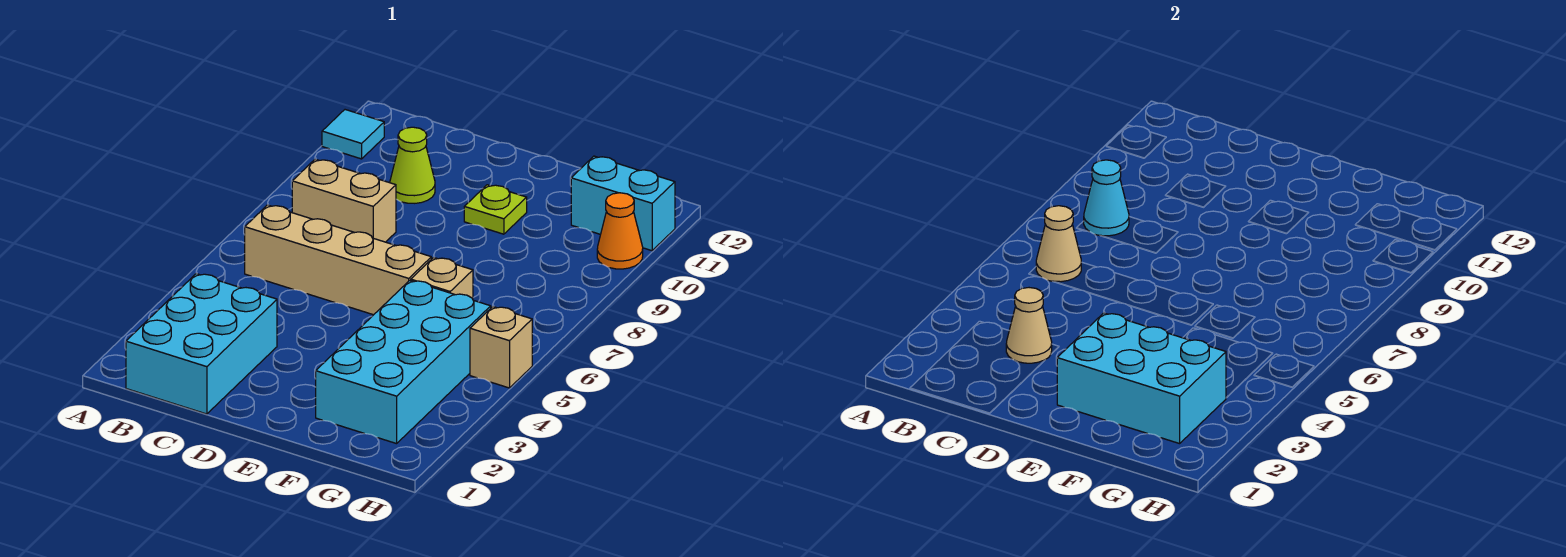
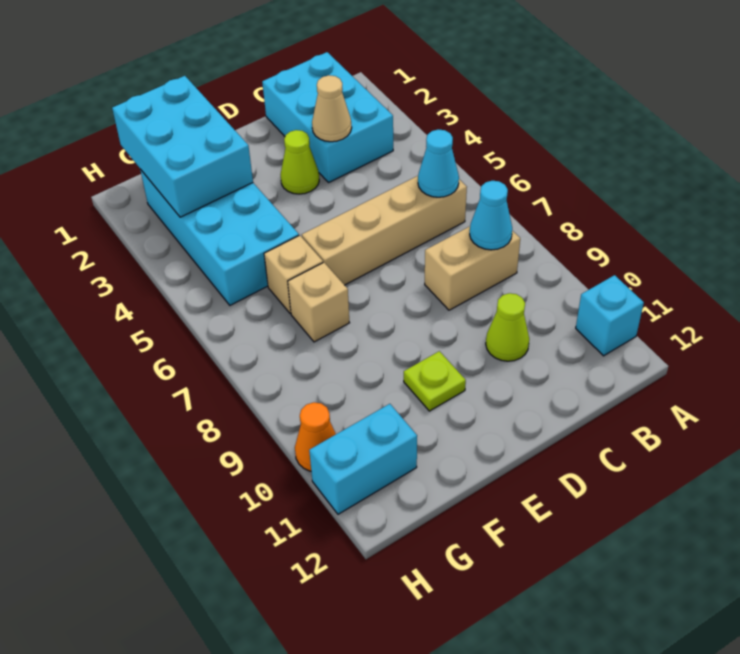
cyan 1x1 tile [322,110,384,159] -> cyan 1x1 brick [576,275,644,356]
tan 1x1 cone [1036,206,1081,282] -> cyan 1x1 cone [418,129,459,197]
none -> lime 1x1 cone [281,130,319,194]
cyan 2x3 brick [1057,313,1226,444] -> cyan 2x3 brick turned to [112,76,253,217]
tan 1x1 brick [470,307,532,388] -> tan 1x1 brick moved to [288,262,349,342]

